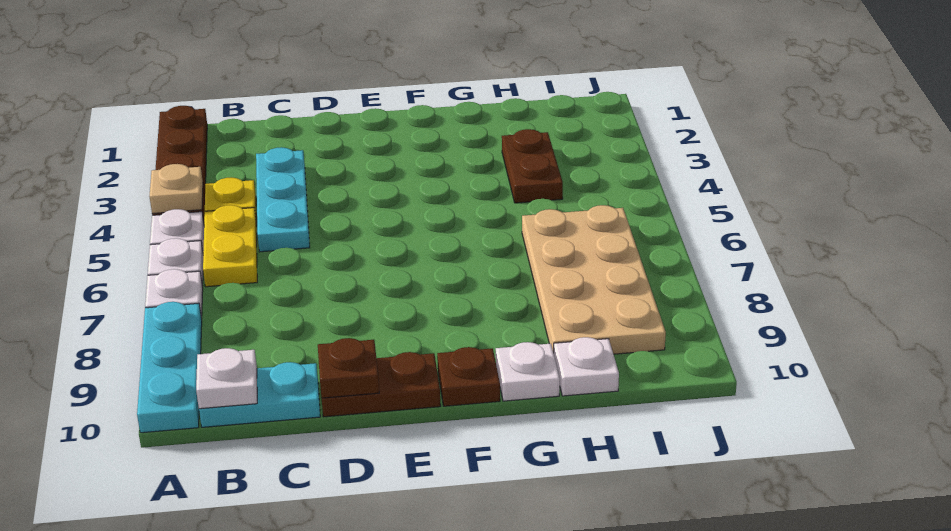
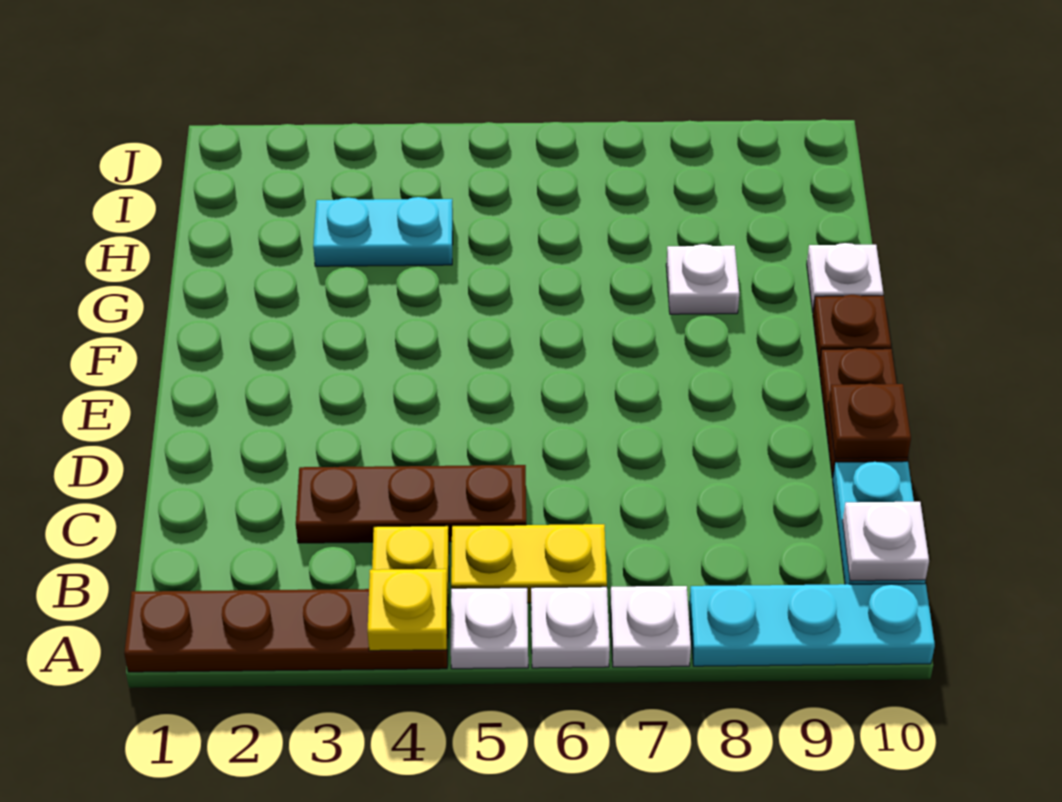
tan 1x1 plate [150,164,203,214] -> yellow 1x1 plate [367,569,447,651]
cyan 1x3 plate [256,147,310,252] -> brown 1x3 plate [296,465,526,543]
brown 1x2 plate [502,129,563,203] -> cyan 1x2 plate [313,197,453,266]
tan 2x4 plate [522,205,666,354] -> none
white 1x1 plate [554,337,619,396] -> white 1x1 plate moved to [666,244,739,314]

